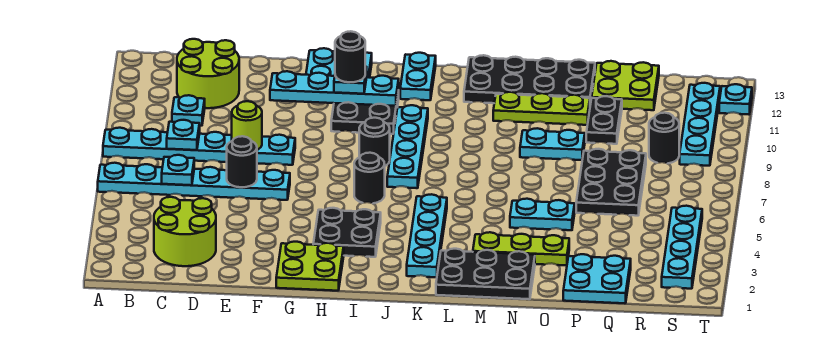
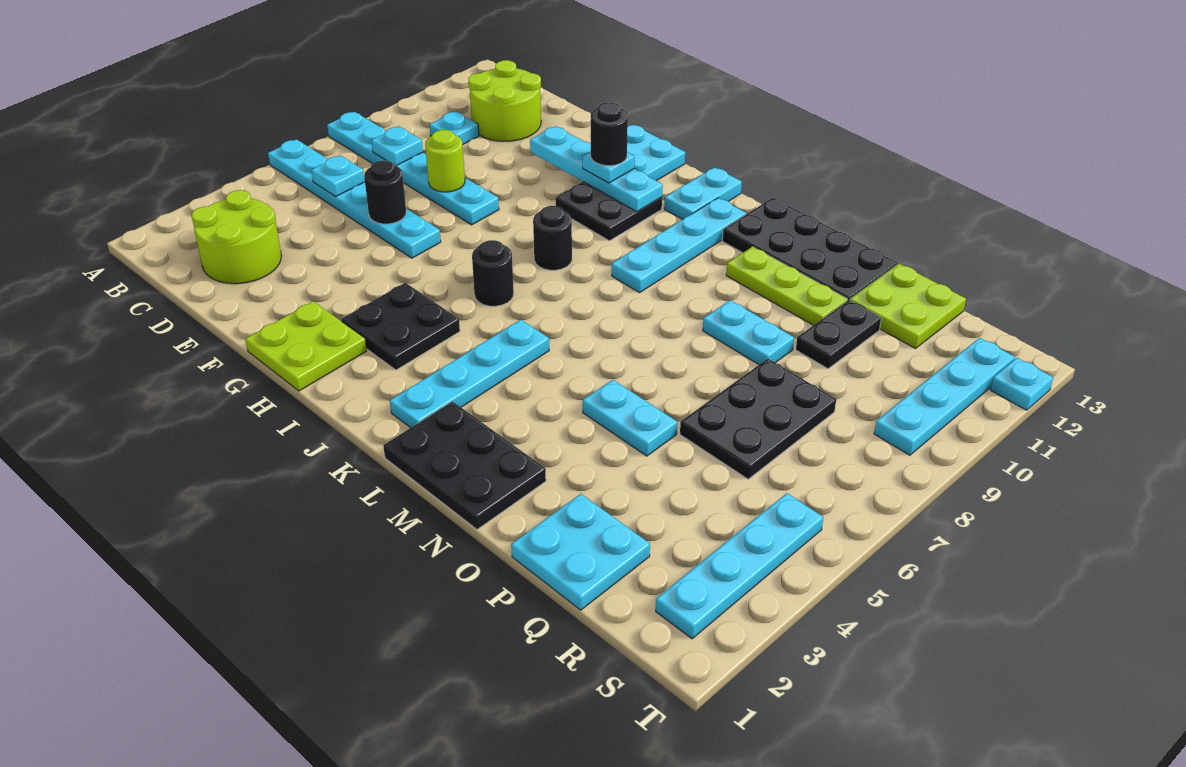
cyan 1x4 plate [387,105,428,188] -> cyan 1x4 plate moved to [612,198,746,293]
lime 1x3 plate [473,232,569,266] -> none
black 1x1 round brick [649,113,679,164] -> none

